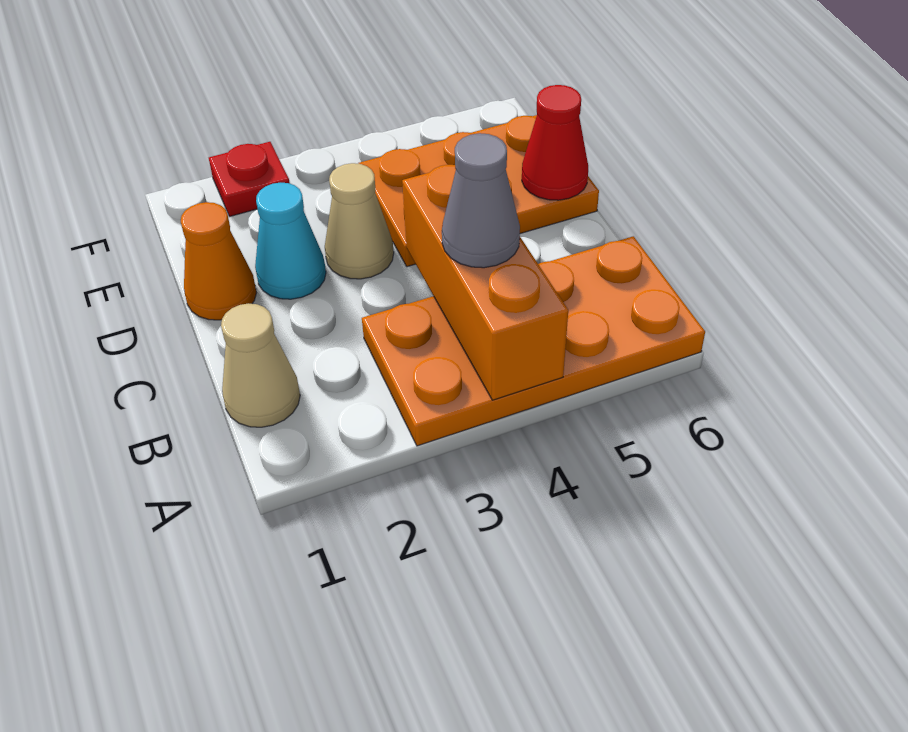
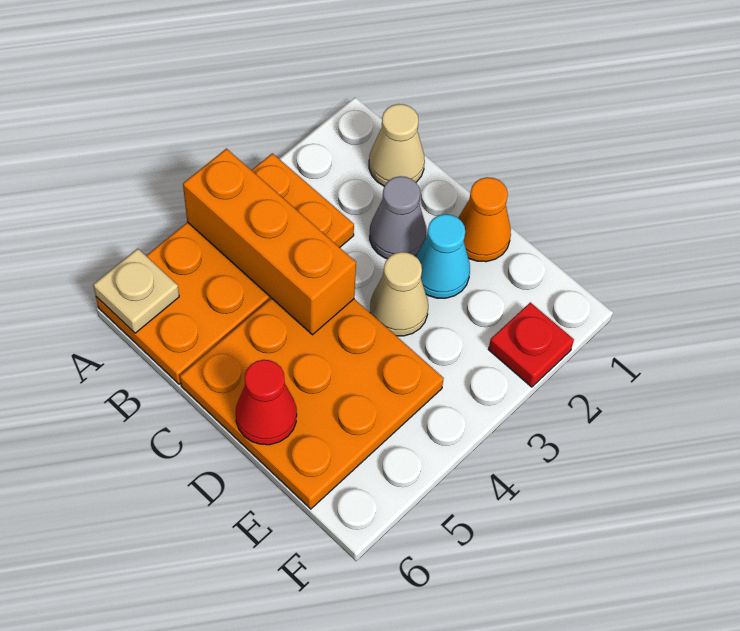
none -> tan 1x1 plate [93,249,179,333]
grey 1x1 cone [442,133,520,268] -> grey 1x1 cone moved to [370,176,426,259]
orange 2x3 plate [359,115,599,267] -> orange 3x3 plate [180,298,444,509]

